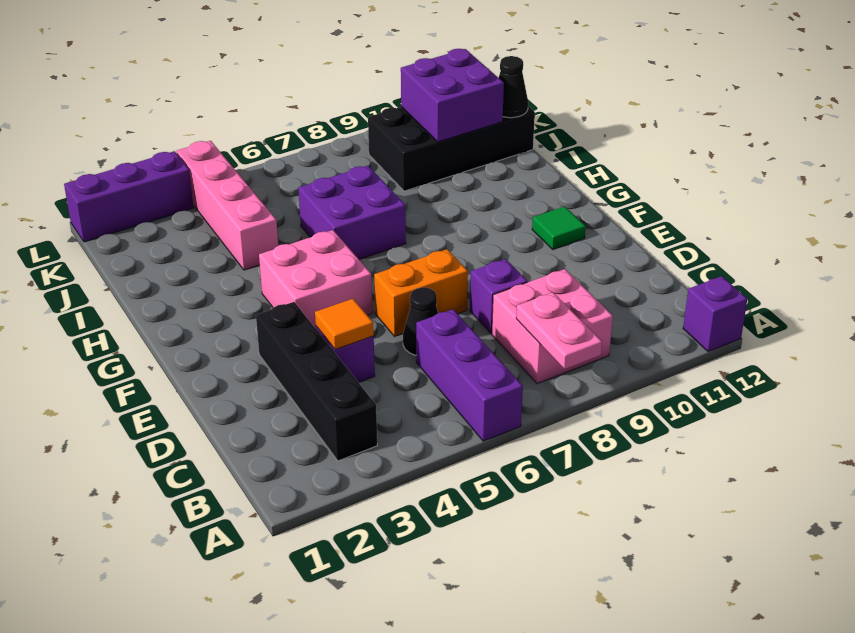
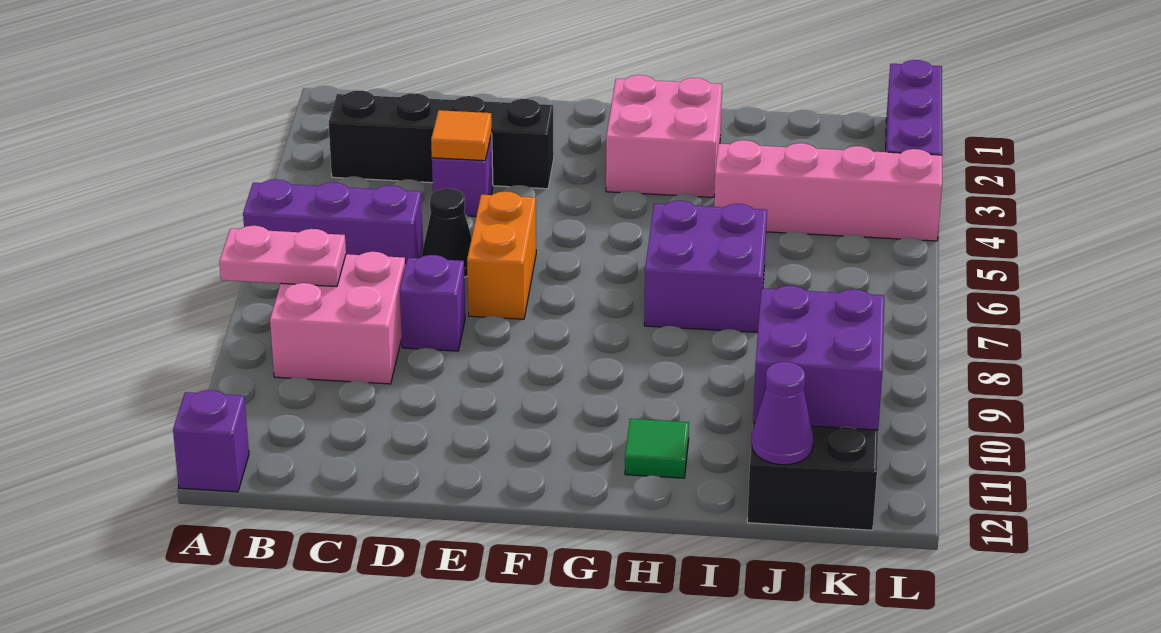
pink 2x2 brick [259,230,372,329] -> pink 2x2 brick moved to [606,75,722,197]
green 1x1 tile [532,206,586,249] -> green 1x1 tile moved to [625,419,689,478]
black 1x1 cone [499,56,528,118] -> purple 1x1 cone [751,362,813,465]

